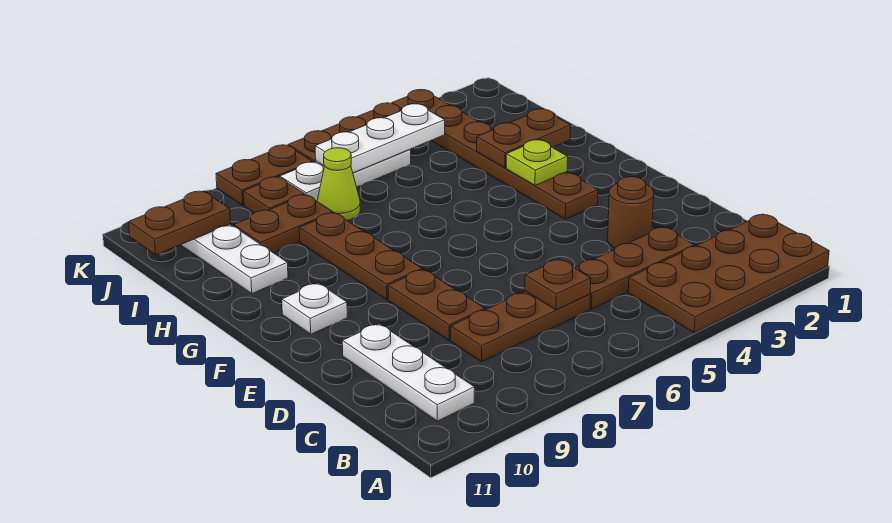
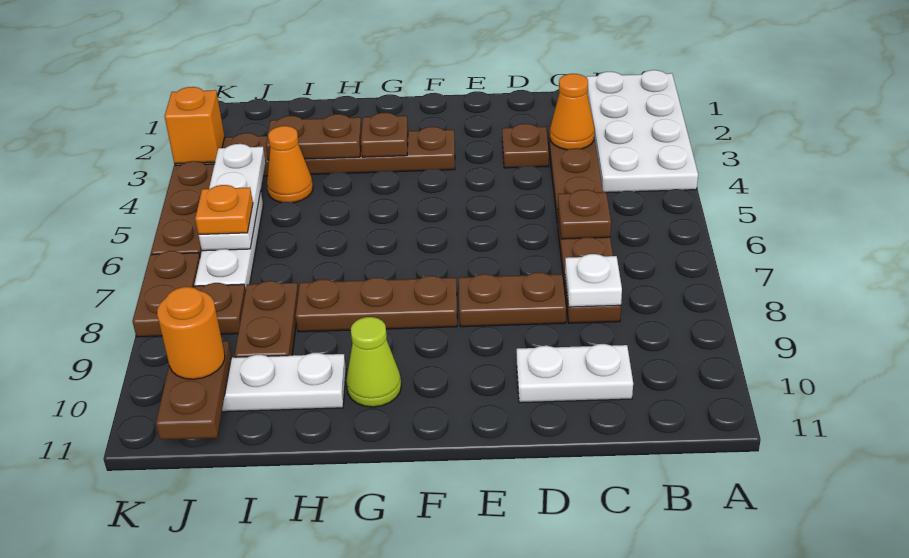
brown 2x4 plate [628,214,829,333] -> white 2x4 plate [587,70,698,193]
white 1x3 plate [342,324,475,421] -> white 1x2 plate [517,344,633,403]
none -> orange 1x1 cone [550,74,595,150]
brown 1x1 round brick [608,177,654,248] -> brown 1x1 plate [502,124,549,168]
white 1x1 plate [282,283,347,334] -> white 1x1 plate moved to [565,254,622,307]
lime 1x1 plate [506,140,568,185] -> brown 1x1 plate [361,113,408,157]
brown 1x2 plate [477,109,571,168] -> brown 1x2 plate turned to [266,114,362,160]
none -> orange 1x1 cone [267,126,313,203]
lime 1x1 cone [317,148,360,220] -> lime 1x1 cone moved to [346,317,401,407]
none -> orange 1x1 plate [195,185,253,235]
none -> orange 1x1 round brick [157,287,225,379]
none -> orange 1x1 brick [165,87,224,164]

